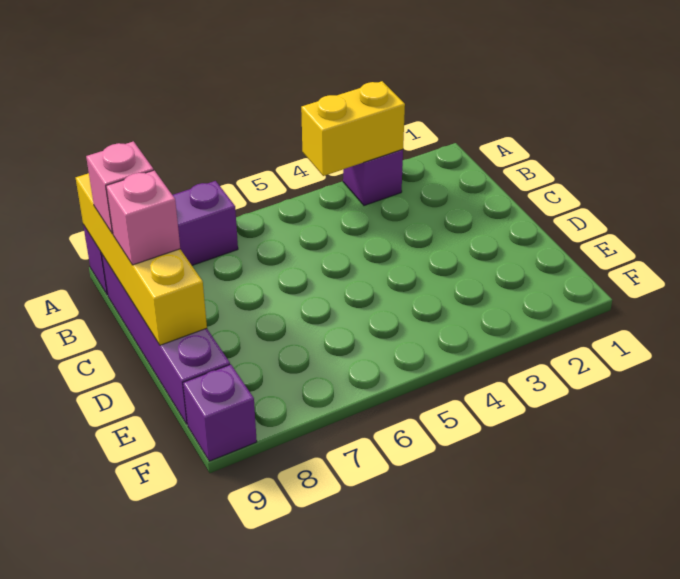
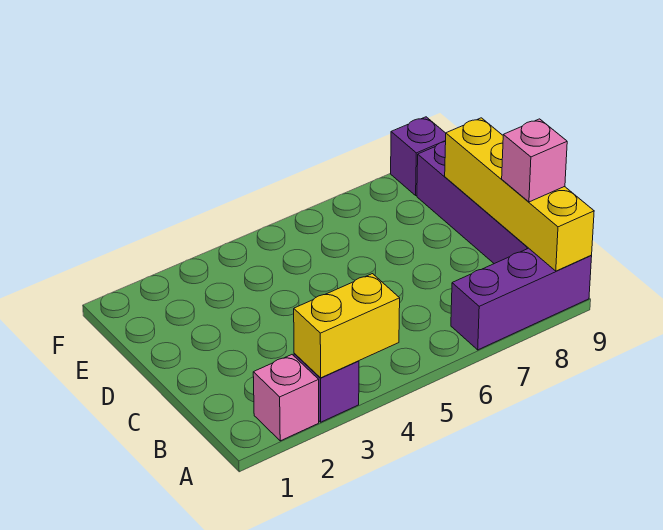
pink 1x1 brick [106,170,180,265] -> pink 1x1 brick moved to [253,355,319,441]

